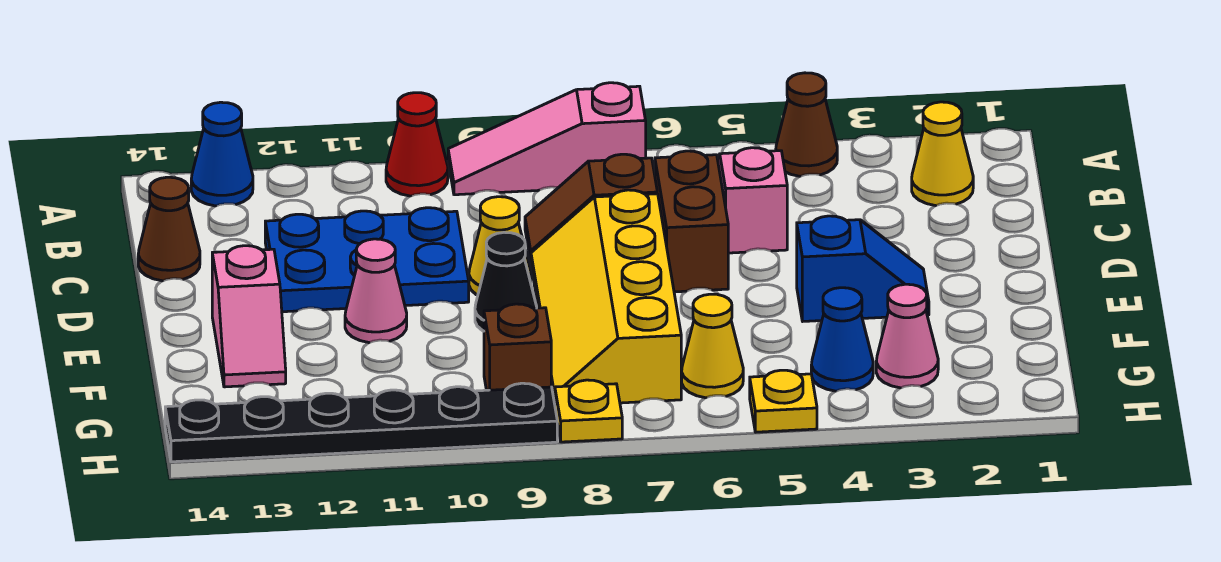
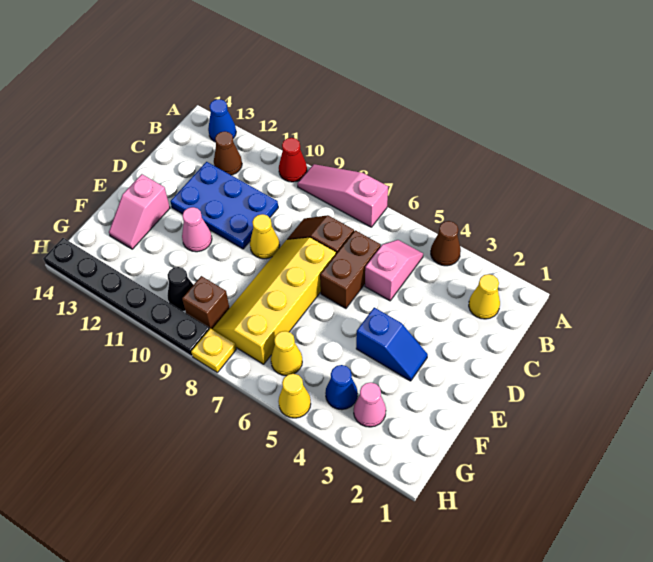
brown 1x1 cone [138,177,200,281] -> brown 1x1 cone moved to [214,131,242,175]
black 1x1 cone [475,232,537,331] -> black 1x1 cone moved to [167,267,193,311]
yellow 1x1 plate [750,370,817,432] -> yellow 1x1 cone [278,374,311,418]

